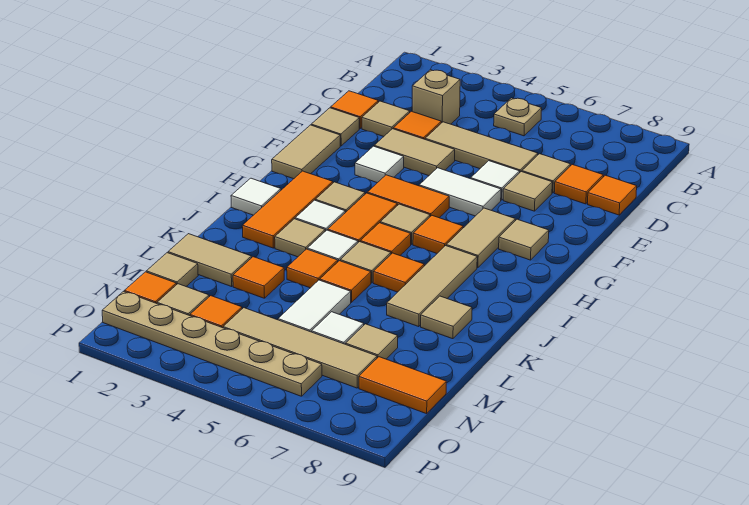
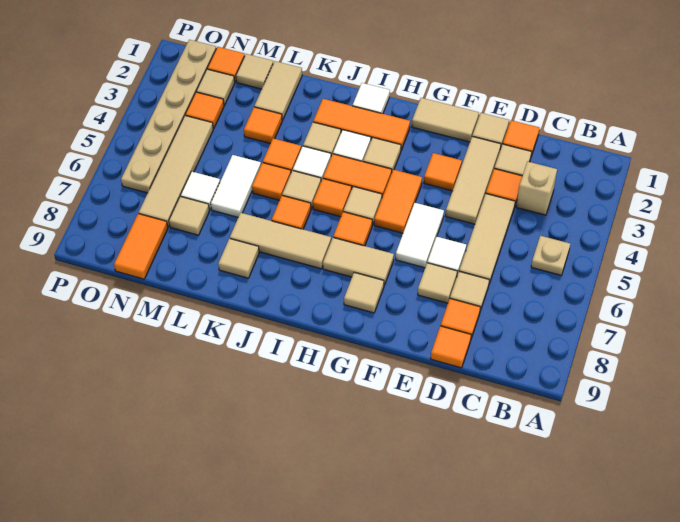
tan 1x2 tile [374,129,455,176] -> tan 1x3 tile [446,137,501,224]
white 1x1 tile [355,146,404,183] -> orange 1x1 tile [424,153,462,191]
white 1x2 tile [278,280,351,332] -> white 1x2 tile turned to [211,155,261,217]

